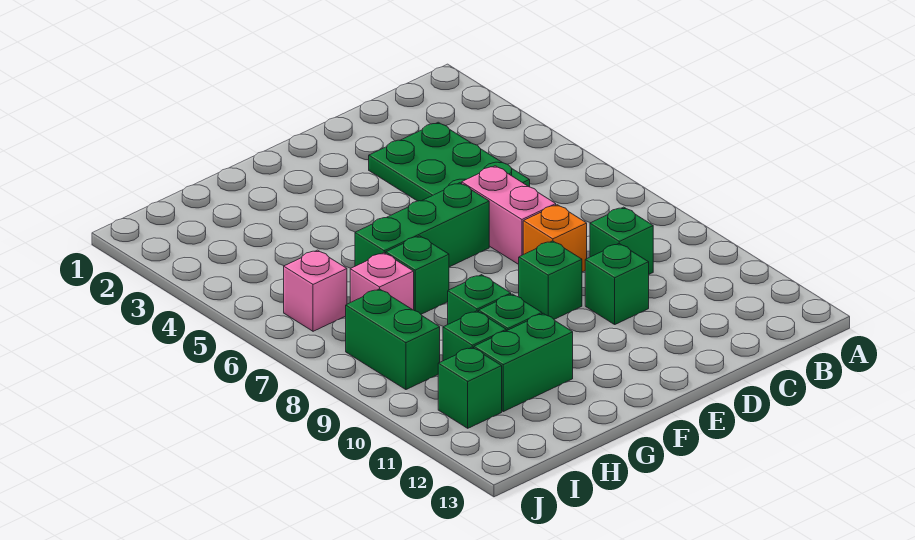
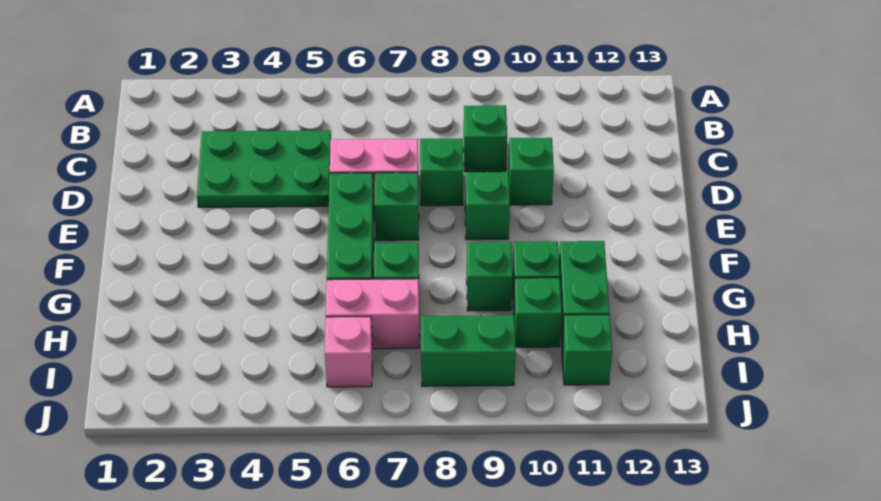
orange 1x1 brick [523,205,587,272] -> green 1x1 brick [420,138,463,206]
none -> green 1x1 brick [375,172,419,240]
pink 1x1 brick [350,253,414,310] -> pink 1x2 brick [326,279,419,349]

